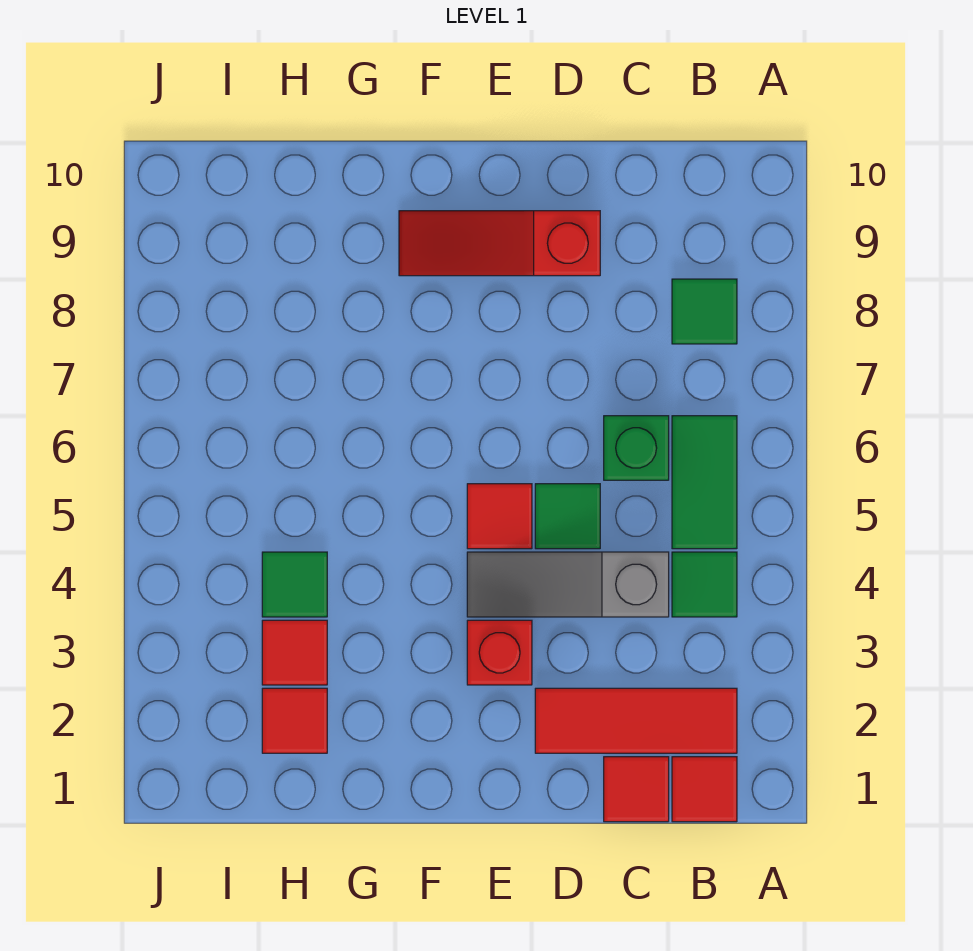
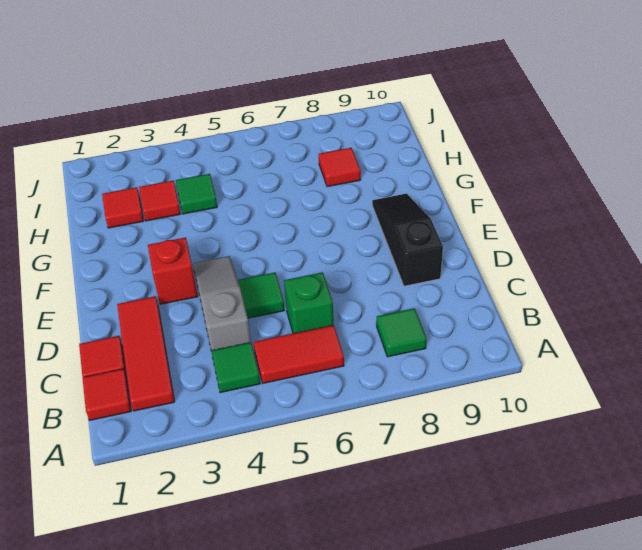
green 1x2 tile [672,416,737,549] -> red 1x2 tile [253,325,344,383]
red 1x3 slope [399,211,600,276] -> black 1x3 slope [372,194,443,286]
red 1x1 tile [467,484,532,549] -> red 1x1 tile moved to [319,148,361,187]

